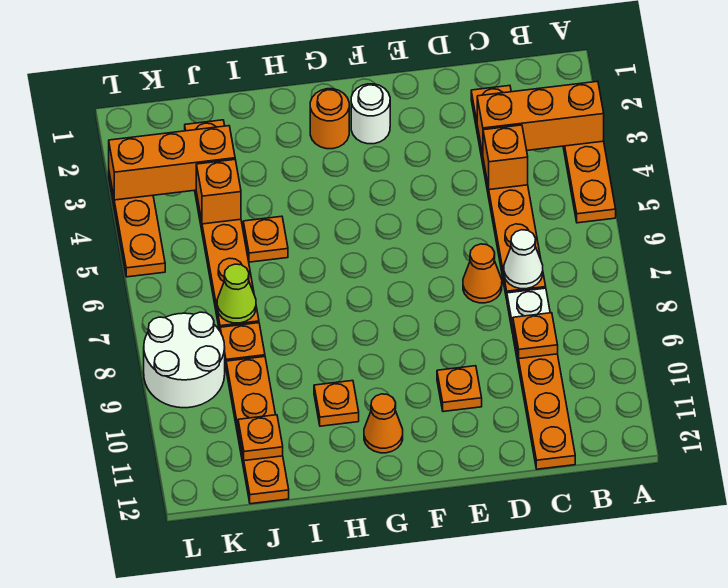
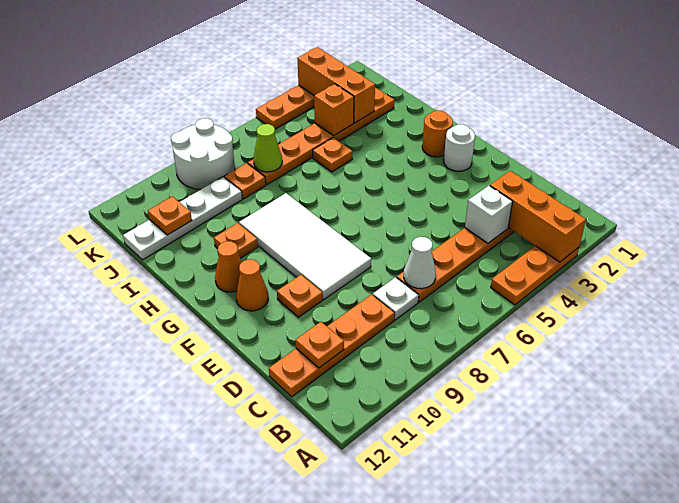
orange 1x1 brick [483,125,528,190] -> white 1x1 brick [465,186,513,243]
orange 1x1 plate [513,313,558,359] -> orange 1x1 plate moved to [296,322,344,368]
orange 1x1 cone [463,244,502,303] -> orange 1x1 cone moved to [236,259,268,311]
none -> white 2x4 tile [239,193,371,300]
orange 1x4 plate [226,357,289,504] -> white 1x4 plate [123,177,242,260]

